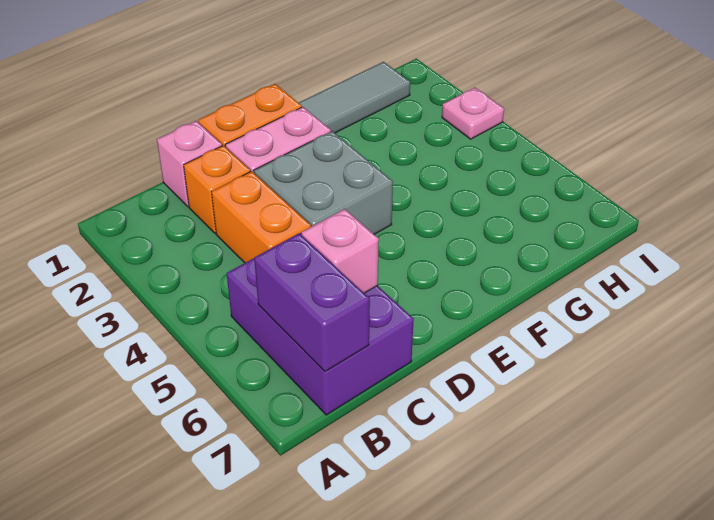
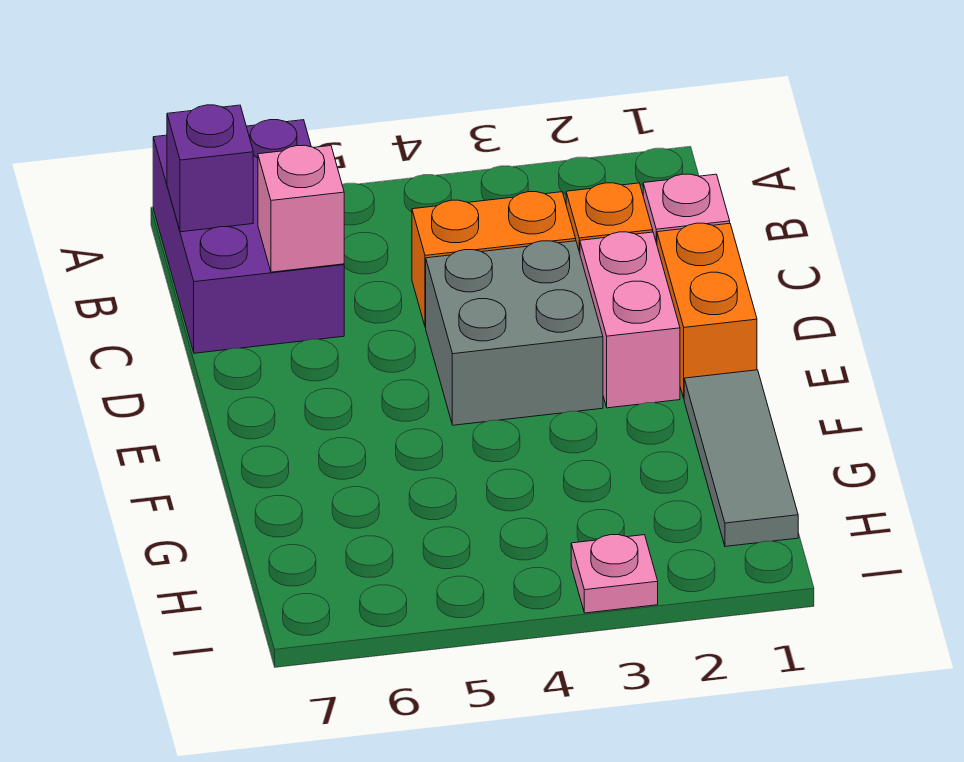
purple 2x3 brick [227,233,414,415] -> purple 2x3 brick turned to [153,120,344,353]
purple 1x2 brick [254,233,370,372] -> purple 1x1 brick [167,105,253,232]

